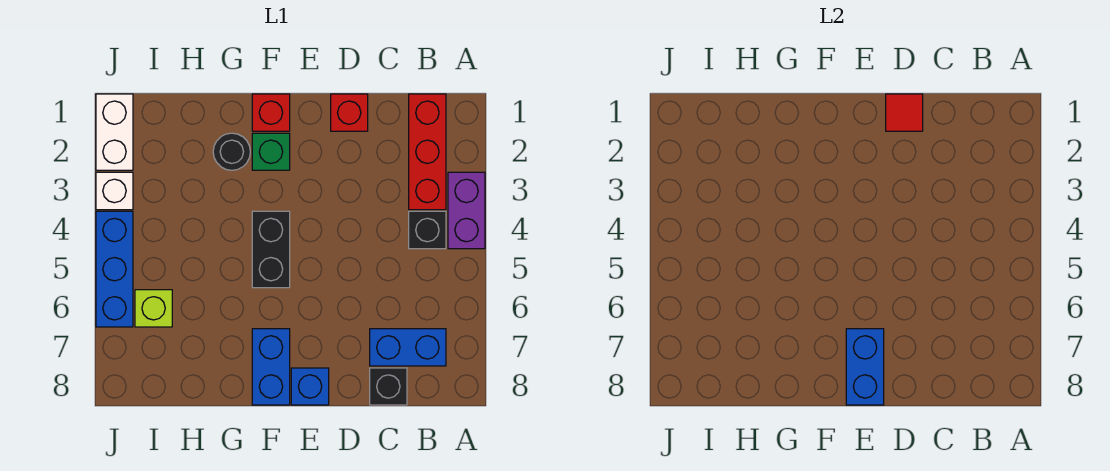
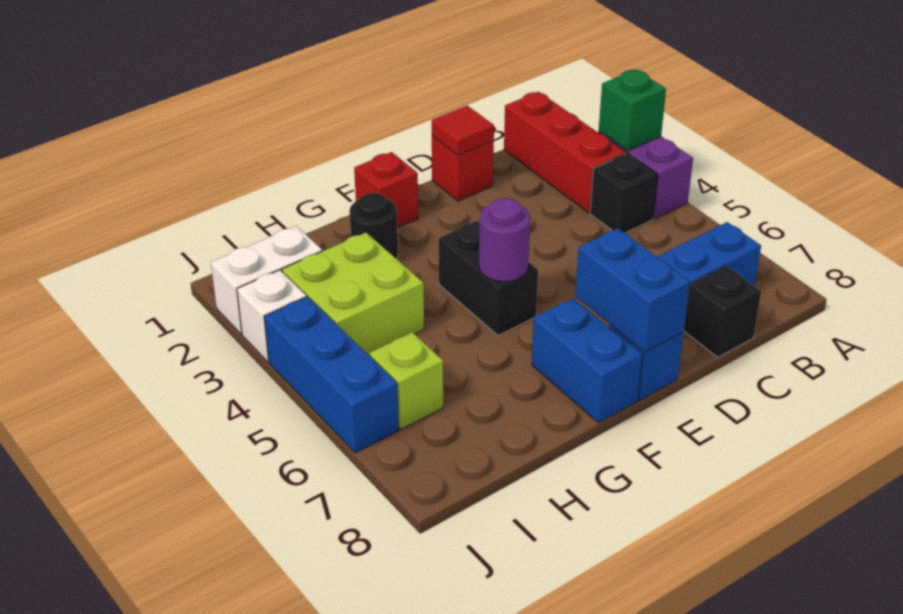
green 1x1 brick [252,133,290,170] -> green 1x1 brick moved to [599,69,666,151]
none -> purple 1x1 round brick [479,198,530,282]
none -> lime 2x2 brick [282,233,424,355]
white 1x2 brick [96,94,133,170] -> white 1x2 brick turned to [211,226,322,334]

